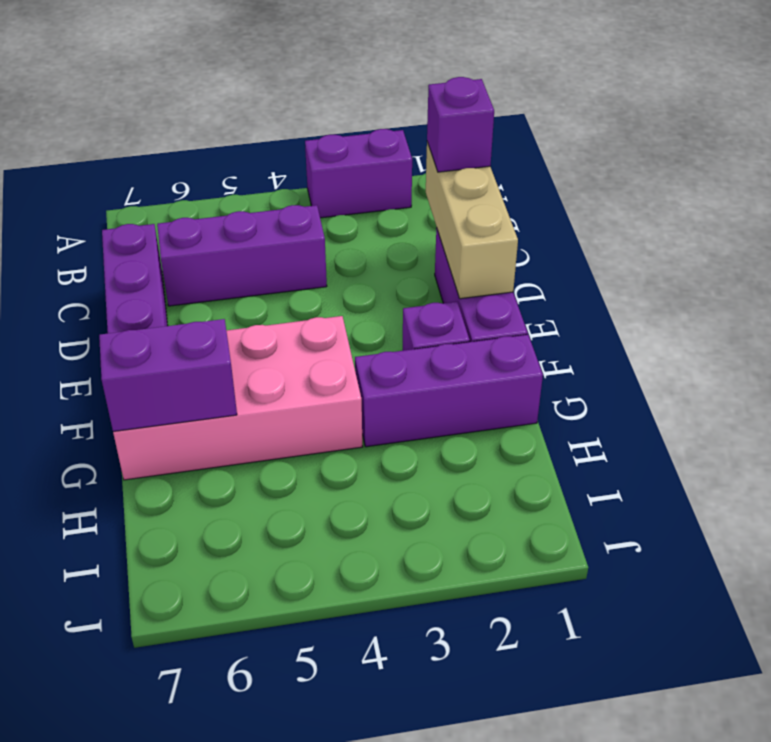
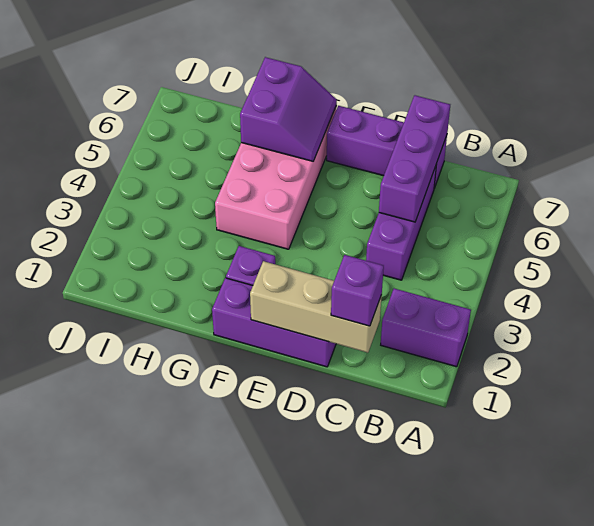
purple 1x2 brick [305,129,412,218] -> purple 1x2 brick turned to [381,289,471,367]
purple 1x3 brick [355,335,543,447] -> purple 1x3 brick moved to [379,95,450,222]

